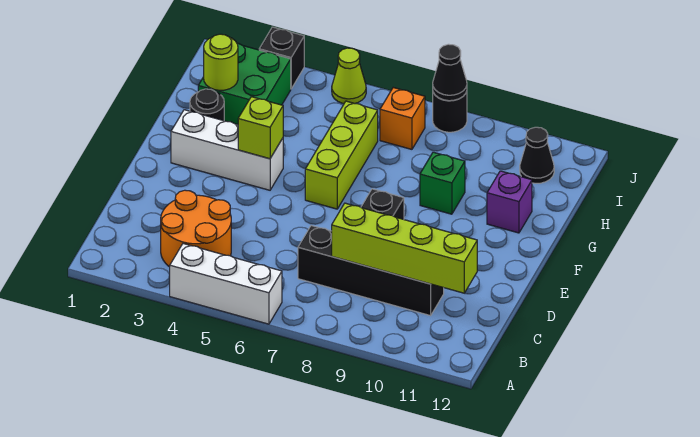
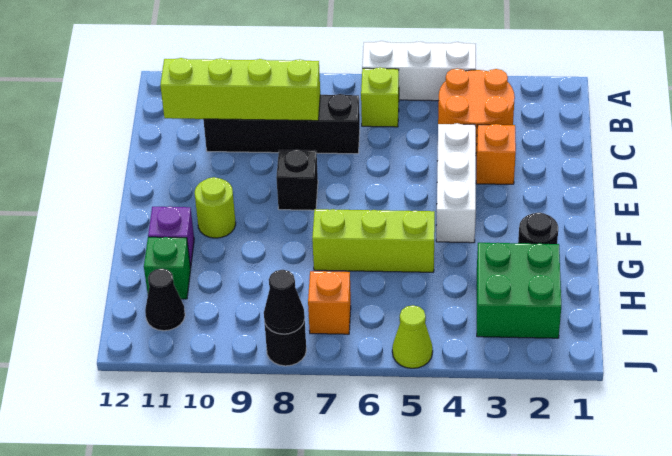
none -> orange 1x1 brick [476,124,516,184]
white 1x3 brick [171,110,283,190] -> white 1x3 brick turned to [436,123,476,243]
lime 1x1 brick [238,97,283,159] -> lime 1x1 brick moved to [361,67,399,127]
lime 1x3 brick [305,101,378,209] -> lime 1x3 brick turned to [312,209,435,272]
green 1x1 brick [420,152,465,214] -> green 1x1 brick moved to [144,237,191,299]
lime 1x1 round brick [204,34,238,90] -> lime 1x1 round brick moved to [195,177,236,238]
black 1x1 brick [259,27,304,89] -> none

